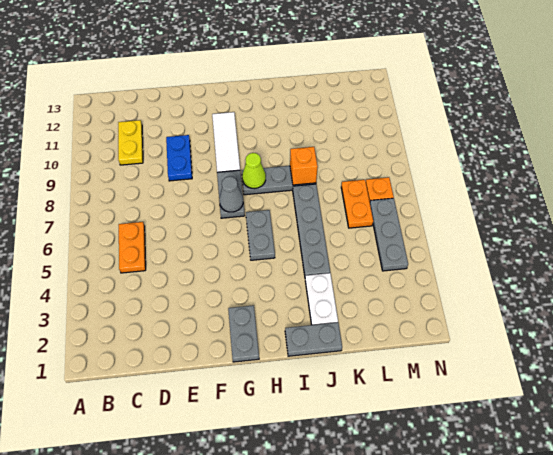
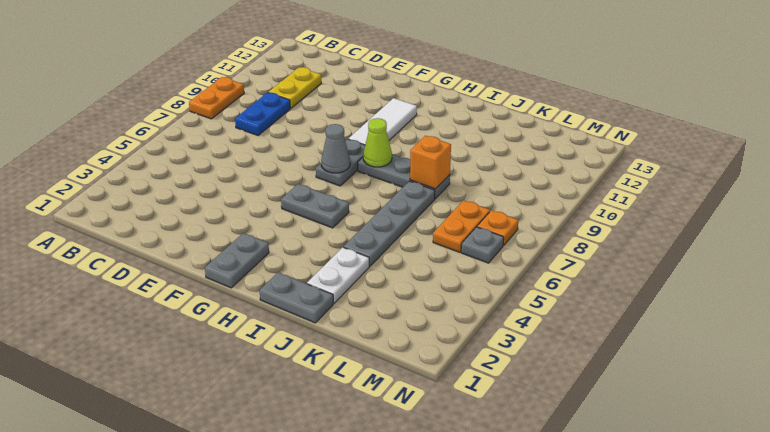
orange 1x2 plate [119,222,146,273] -> orange 1x2 plate moved to [189,77,244,119]
blue 1x2 plate [166,135,192,181] -> blue 1x2 plate moved to [235,92,290,136]
grey 1x2 plate [246,210,275,260] -> grey 1x2 plate turned to [281,184,349,228]
grey 1x3 plate [370,198,408,271] -> grey 1x1 plate [461,227,504,263]

